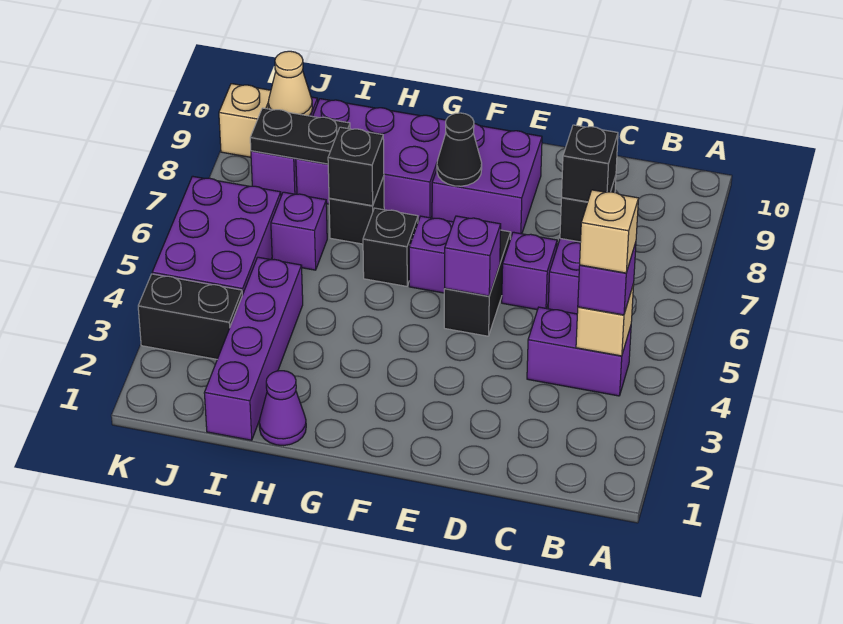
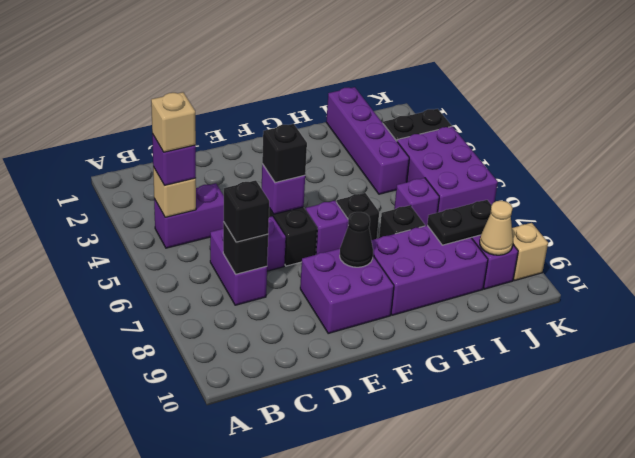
purple 1x1 cone [259,371,306,445] -> none
black 1x1 brick [328,127,384,206] -> black 1x1 brick moved to [262,124,307,183]

